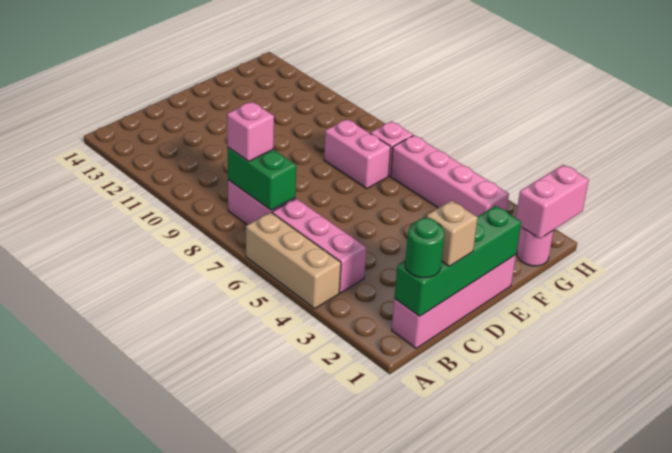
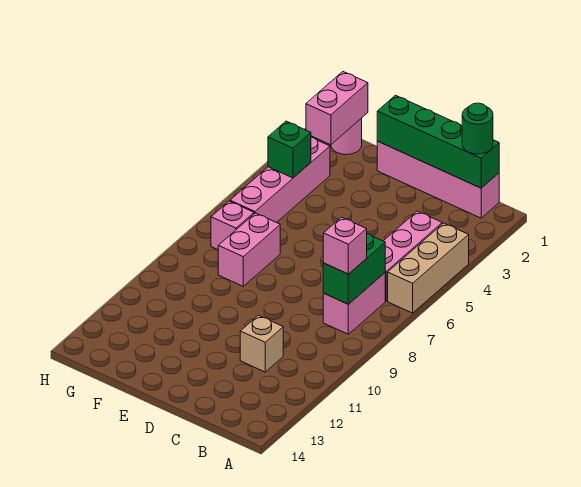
tan 1x1 brick [427,200,478,266] -> tan 1x1 brick moved to [240,315,283,372]
pink 1x2 brick [516,165,589,239] -> pink 1x2 brick turned to [306,72,368,145]
none -> green 1x1 brick [268,121,311,178]

